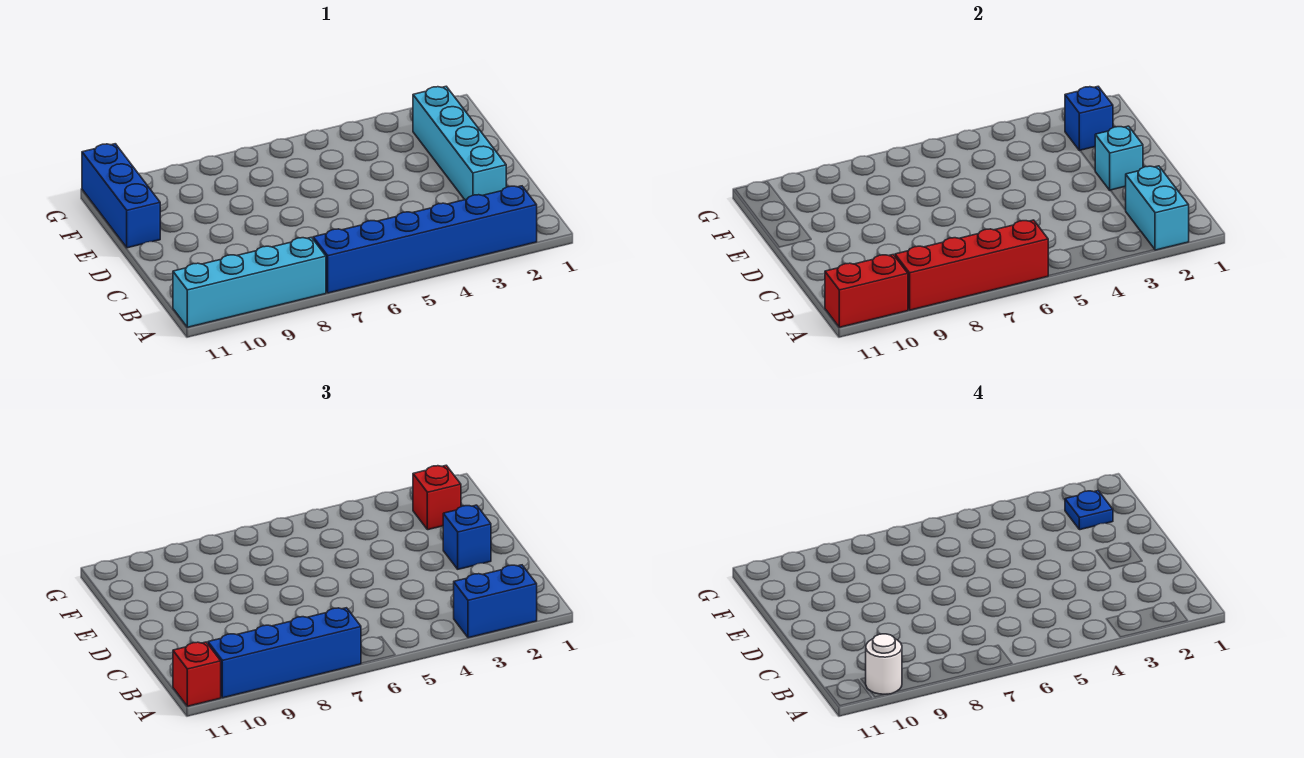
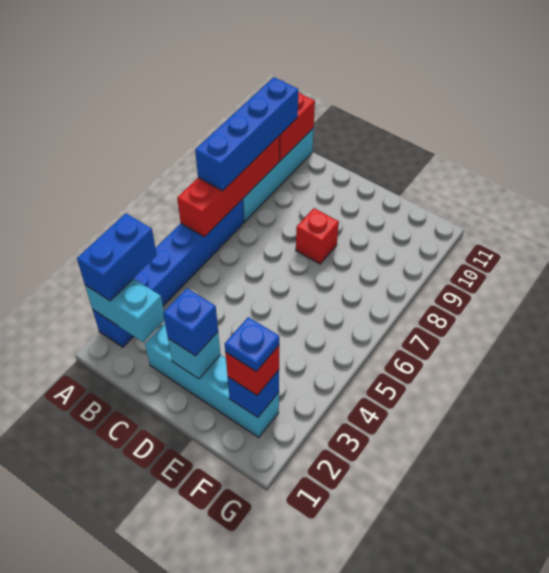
white 1x1 round brick [866,634,902,695] -> none
red 1x1 brick [173,642,221,706] -> red 1x1 brick moved to [296,208,339,264]
blue 1x3 brick [82,144,160,248] -> none

